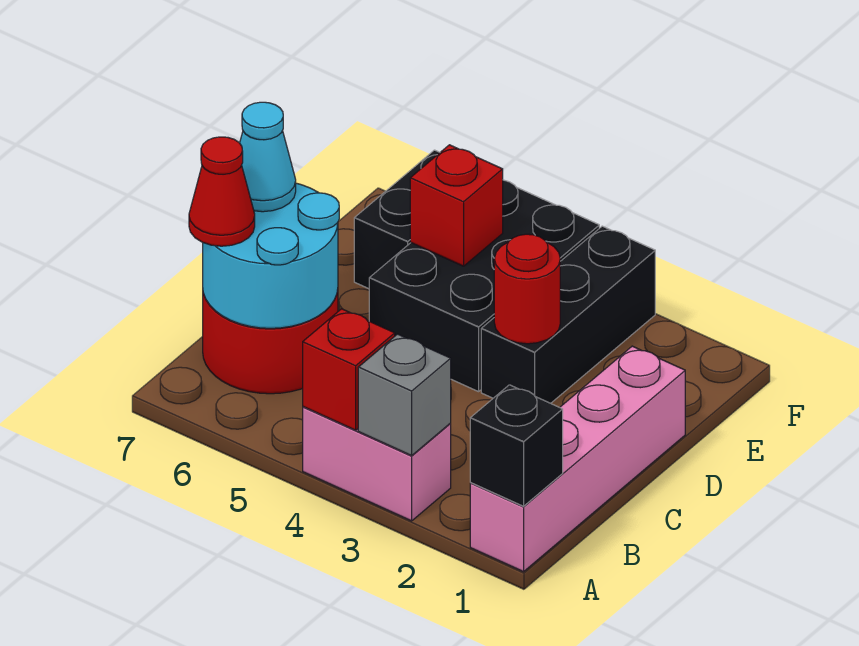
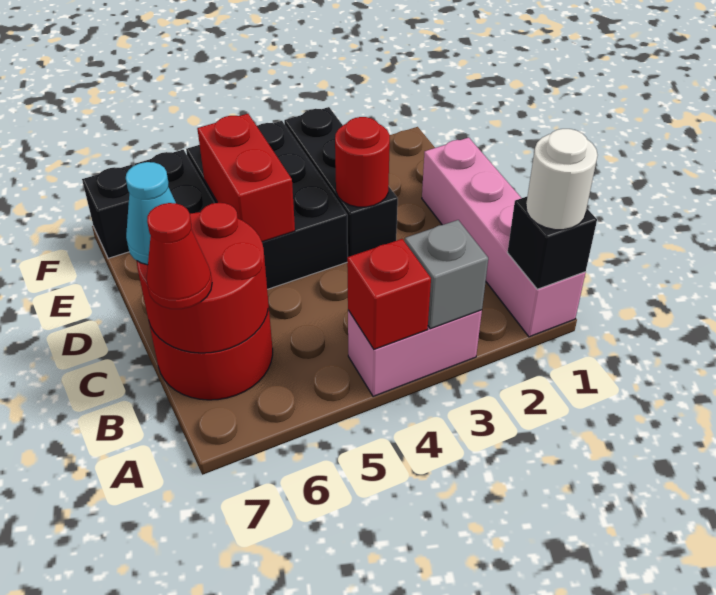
none -> white 1x1 round brick [526,129,598,230]
cyan 2x2 round brick [203,183,339,328] -> red 2x2 round brick [137,203,268,353]
red 1x1 brick [410,145,503,266] -> red 1x2 brick [197,114,295,242]
none -> black 1x1 brick [82,165,133,258]

